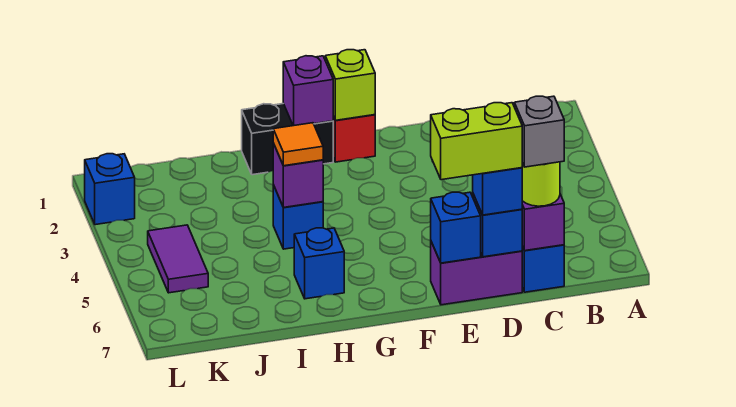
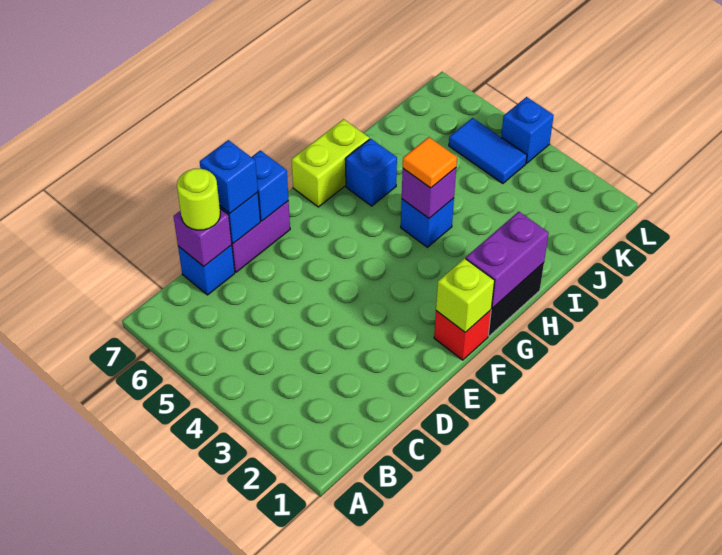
grey 1x1 brick [514,96,564,167] -> none
lime 1x2 brick [431,103,522,180] -> lime 1x2 brick moved to [292,119,369,207]
purple 1x1 brick [283,56,333,126] -> purple 1x2 brick [466,212,549,308]
purple 1x2 tile [148,225,208,293] -> blue 1x2 tile [449,118,527,184]
blue 1x1 brick [85,154,135,225] -> blue 1x1 brick moved to [501,97,554,163]

